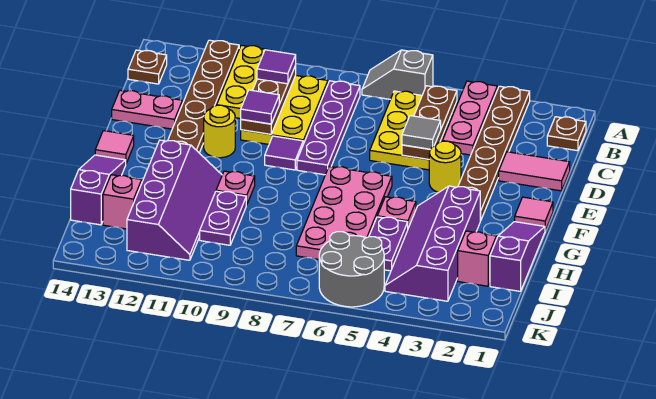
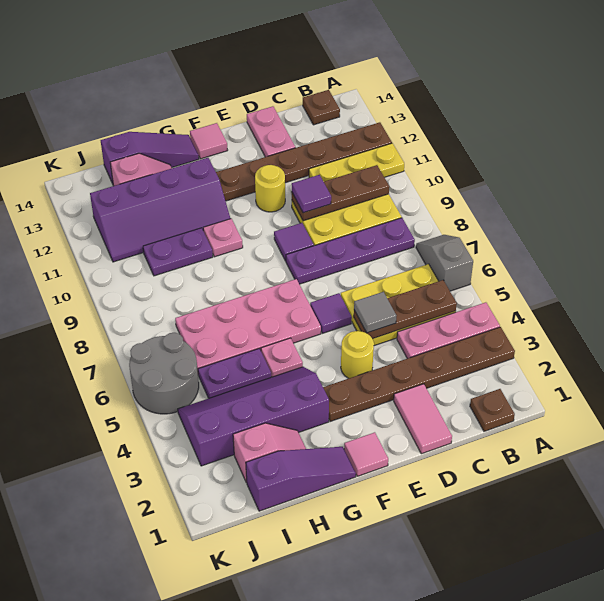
purple 1x1 tile [257,50,296,84] -> purple 1x1 tile moved to [310,293,352,333]

